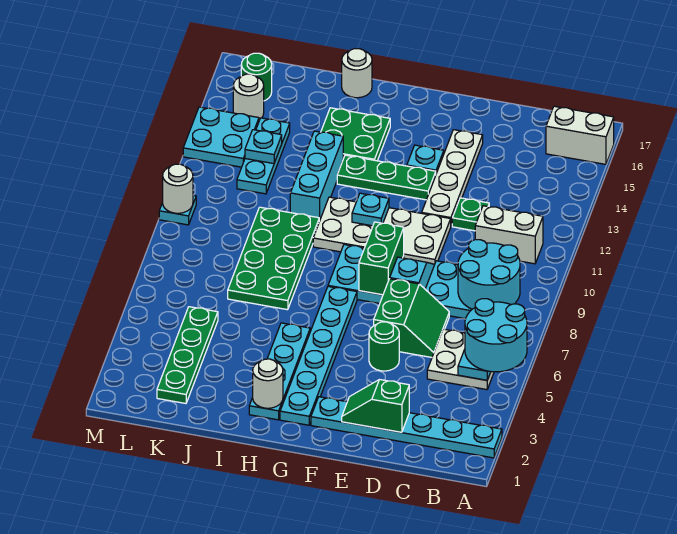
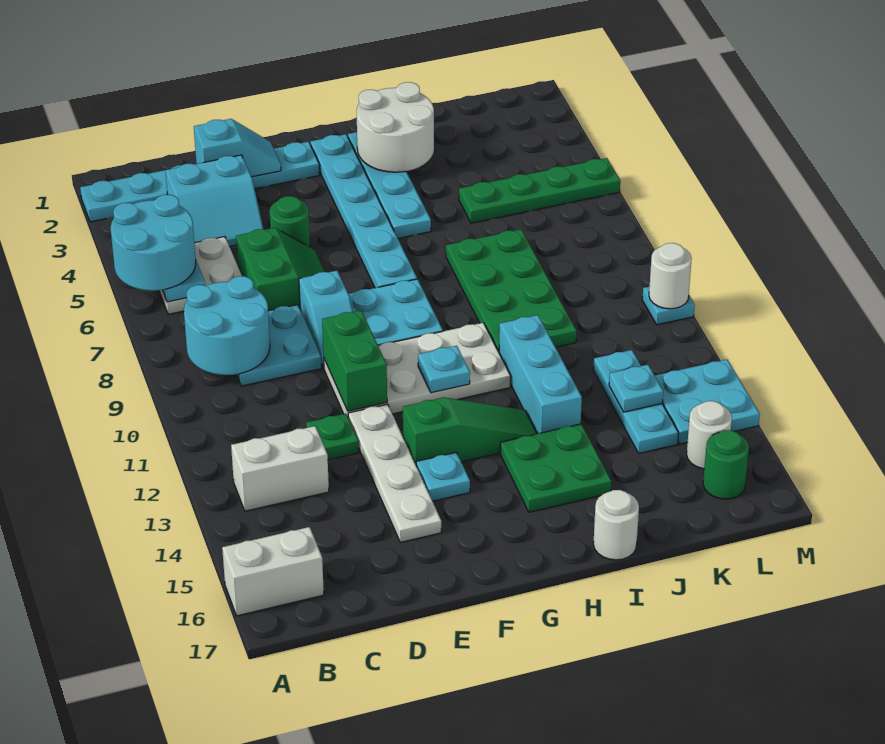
white 1x2 brick [475,206,543,264] -> white 1x2 brick moved to [231,426,329,511]
none -> cyan 2x2 slope [166,155,263,246]
green 1x2 slope [342,380,409,432] -> cyan 1x2 slope [194,119,281,177]
green 2x2 slope [374,279,449,357] -> green 2x2 slope turned to [236,228,325,311]
green 1x2 brick [359,222,404,295] -> green 1x2 brick moved to [322,311,387,411]
green 1x3 plate [337,155,436,200] -> green 1x3 slope [403,397,537,464]
white 1x1 round brick [253,359,283,408] -> white 2x2 round brick [356,82,434,172]
green 1x4 plate [157,307,218,403] -> green 1x4 plate turned to [459,158,620,223]

